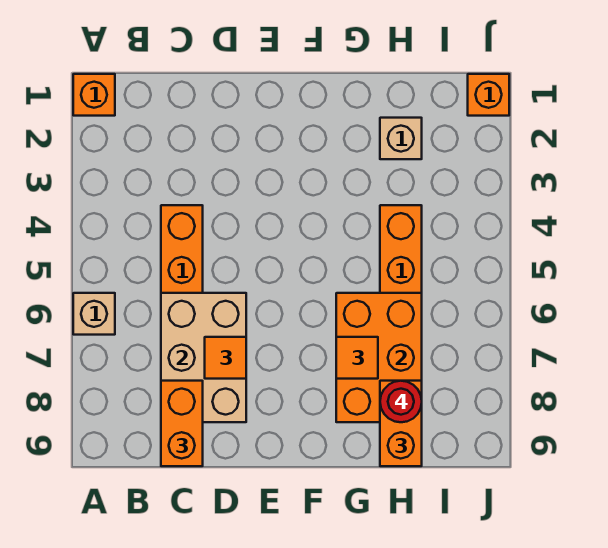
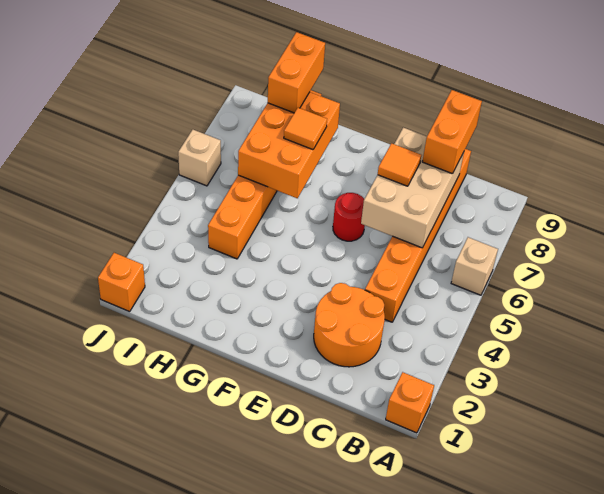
none -> orange 2x2 round brick [314,283,385,367]
tan 1x1 brick [380,118,422,159] -> tan 1x1 brick moved to [178,130,221,186]
red 1x1 round brick [380,381,422,422] -> red 1x1 round brick moved to [333,193,365,241]

